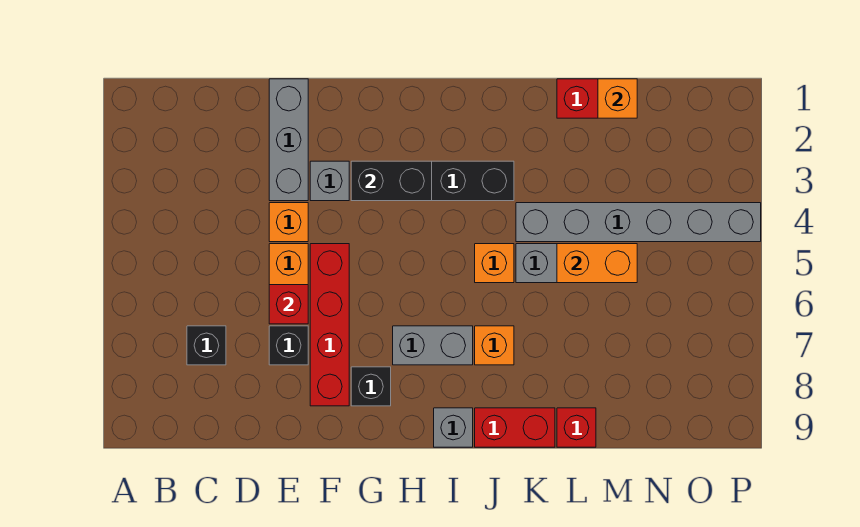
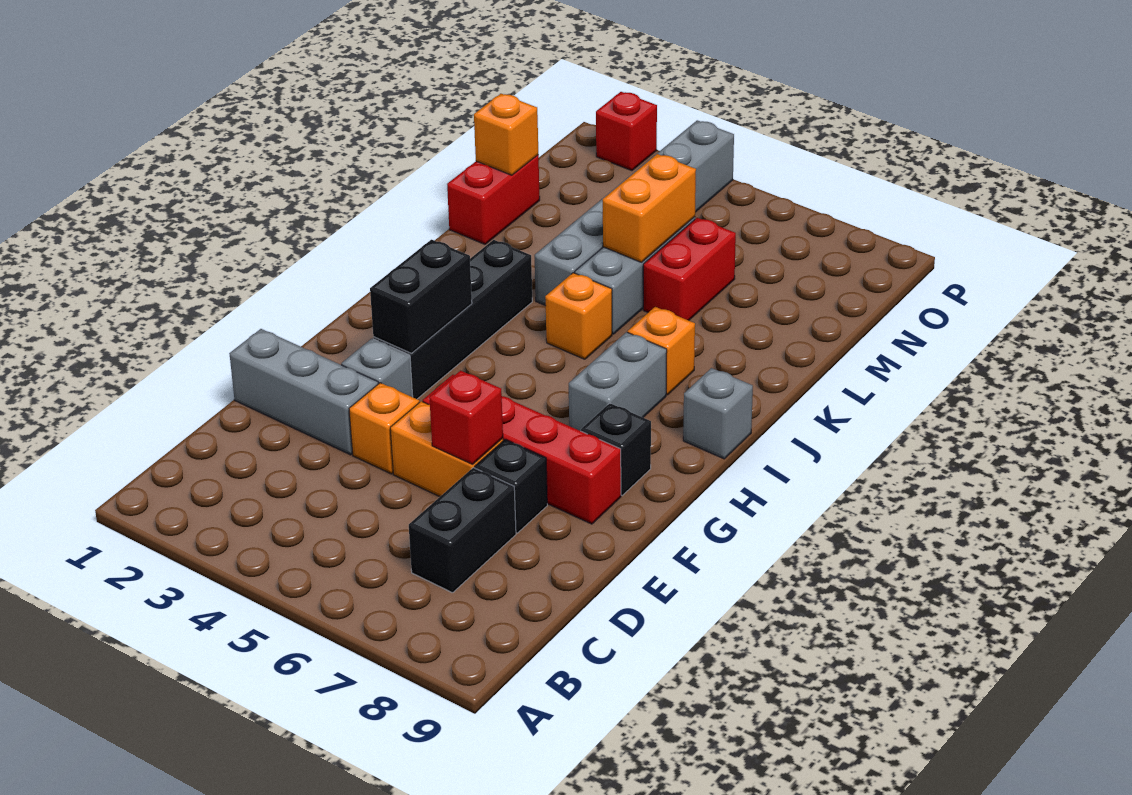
black 1x1 brick [187,326,226,365] -> black 1x2 brick [409,468,516,593]
red 1x2 brick [475,408,555,447] -> red 1x2 brick moved to [643,218,736,320]
red 1x1 brick [557,408,596,447] -> red 1x1 brick moved to [596,92,657,171]

